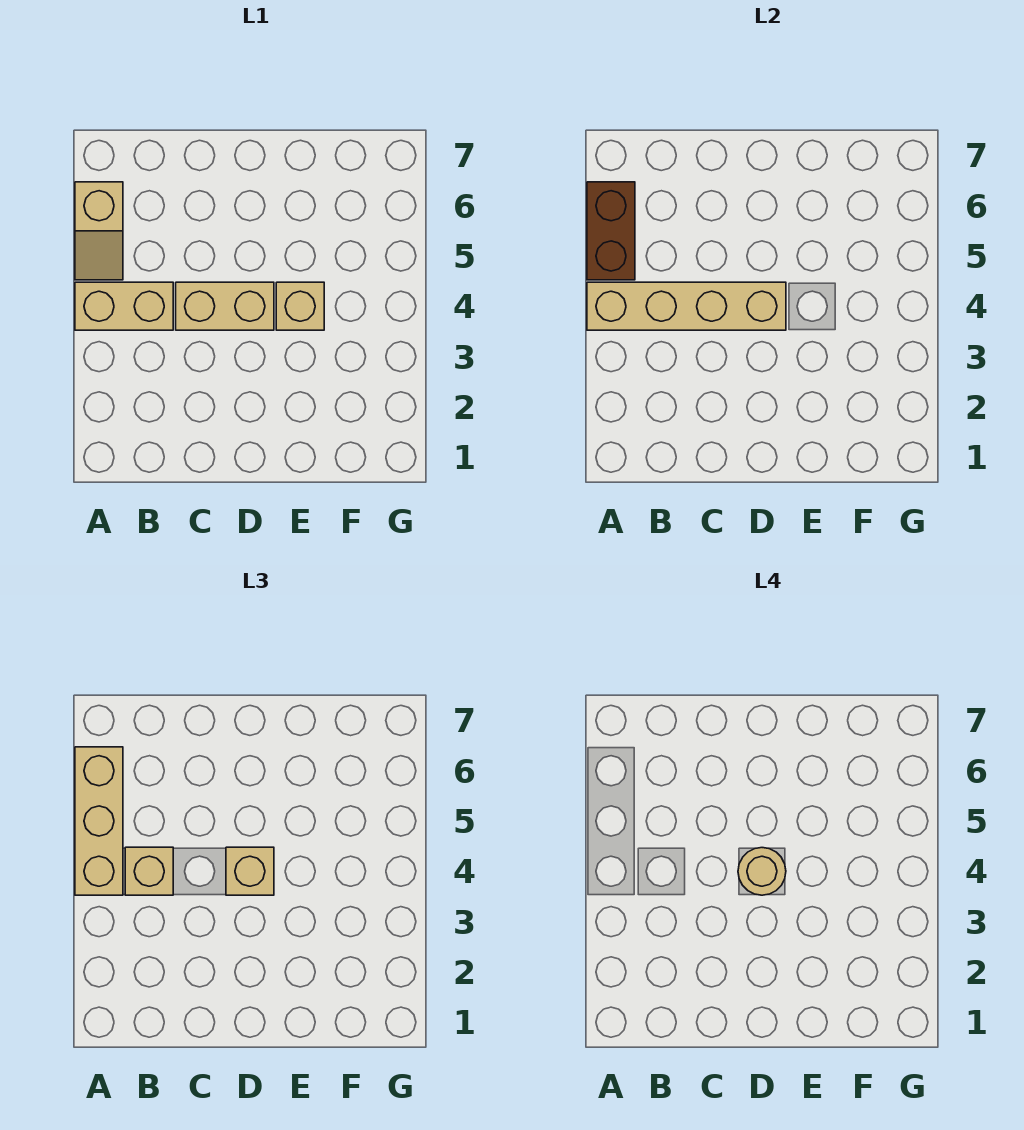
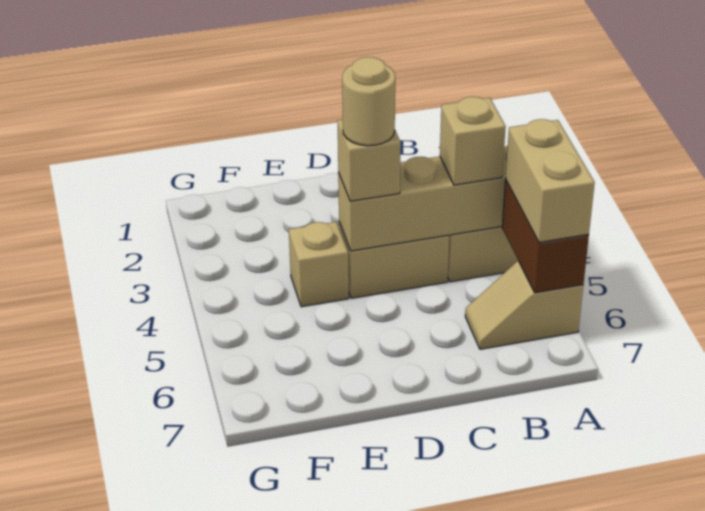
tan 1x3 brick [75,747,123,895] -> tan 1x2 brick [506,119,595,243]
tan 1x2 slope [75,182,123,280] -> tan 1x2 slope turned to [465,261,583,349]

